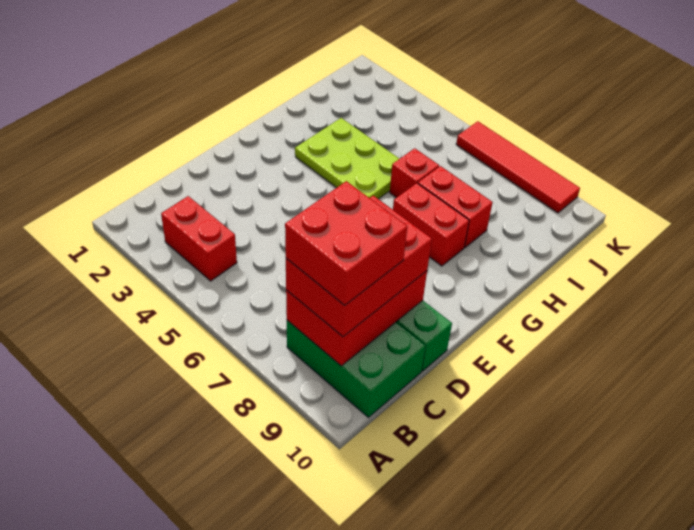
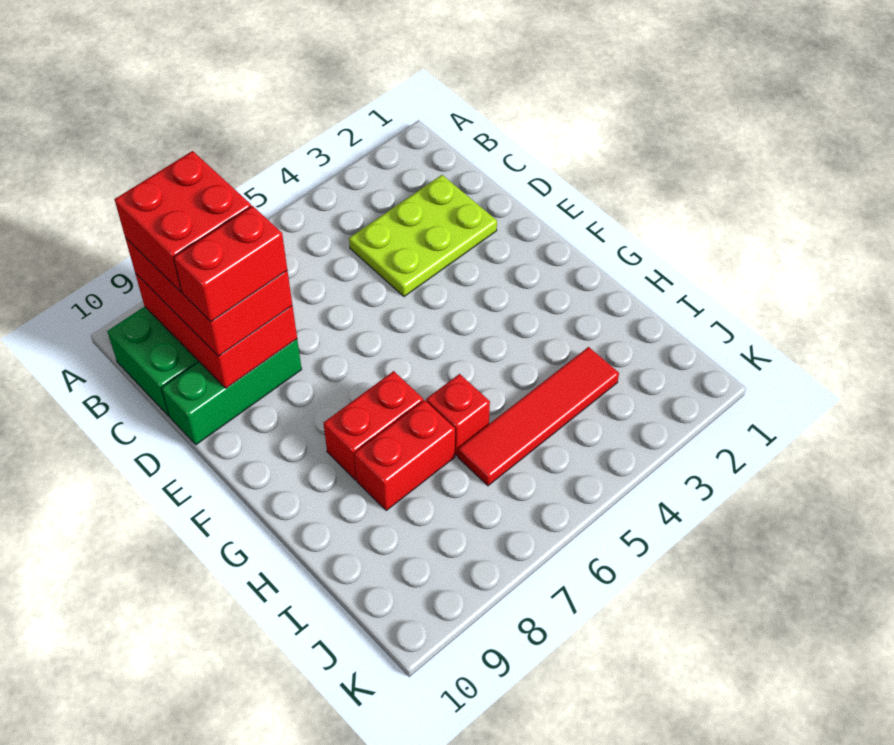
red 1x2 brick [161,196,237,281] -> red 1x2 brick moved to [174,206,287,322]
lime 2x3 plate [295,118,399,199] -> lime 2x3 plate moved to [349,175,497,297]
red 1x4 tile [456,121,580,213] -> red 1x4 tile moved to [458,347,619,486]

